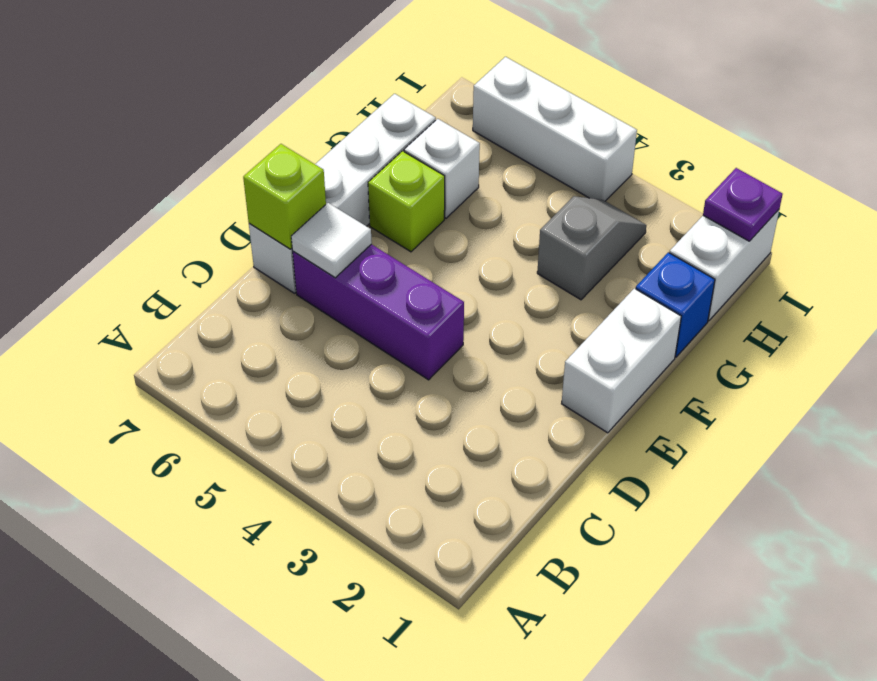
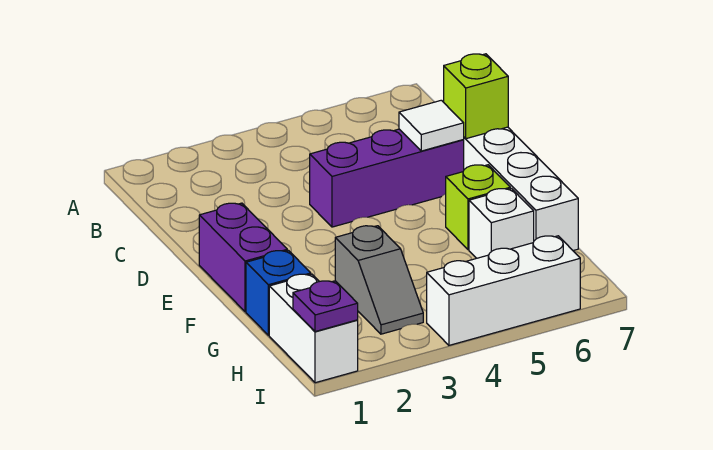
white 1x2 brick [562,288,681,433] -> purple 1x2 brick [199,203,287,312]

